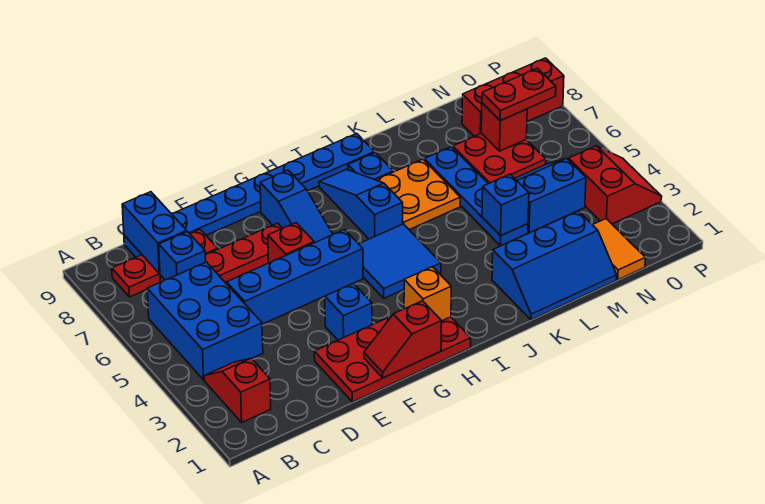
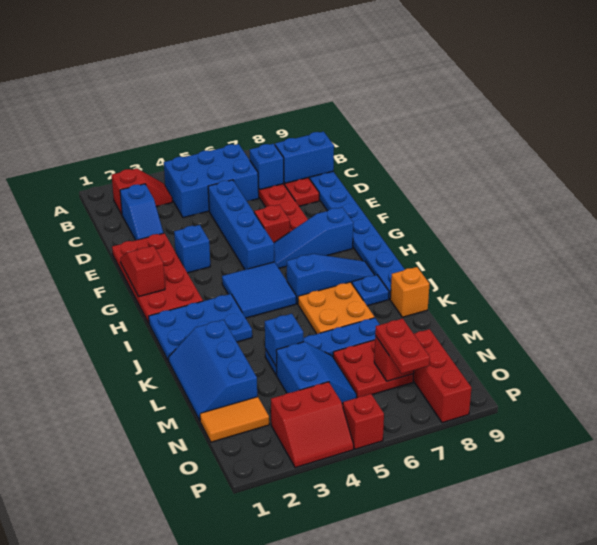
none -> blue 1x2 slope [120,184,163,240]
orange 1x1 brick [404,267,451,321] -> orange 1x1 brick moved to [390,267,429,317]
none -> blue 2x3 plate [149,294,252,361]
none -> red 1x1 brick [343,394,384,449]

